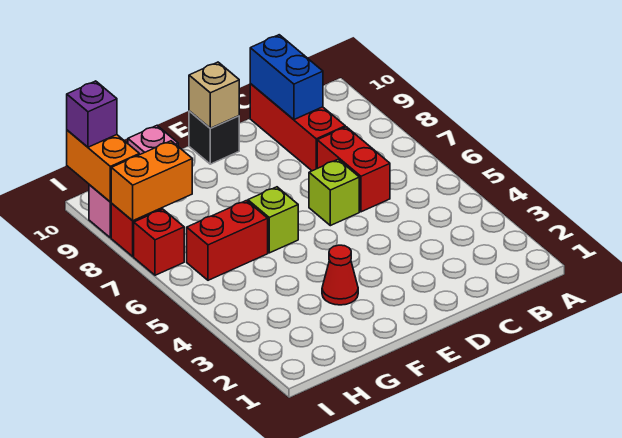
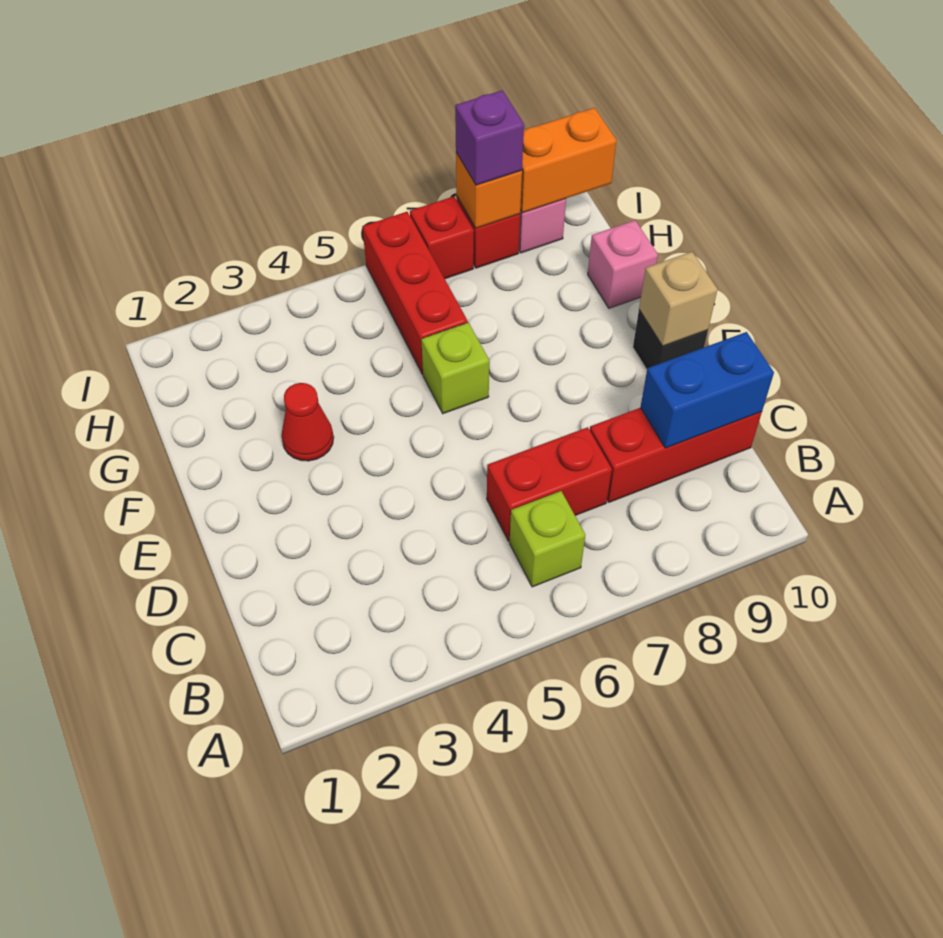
lime 1x1 brick [309,160,359,226] -> lime 1x1 brick moved to [510,491,585,587]
red 1x2 brick [187,201,268,280] -> red 1x3 brick [362,212,468,374]
orange 1x2 brick [111,141,192,221] -> orange 1x1 brick [456,153,522,228]
purple 1x1 brick [67,81,117,147] -> purple 1x1 brick moved to [455,90,524,185]

